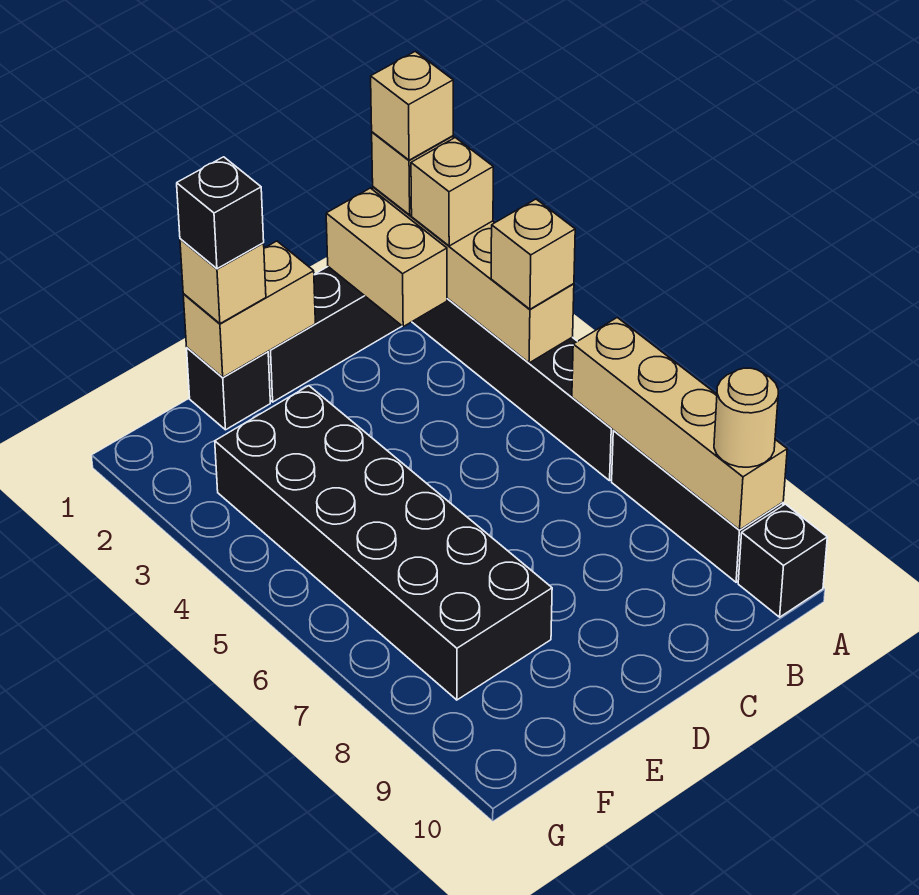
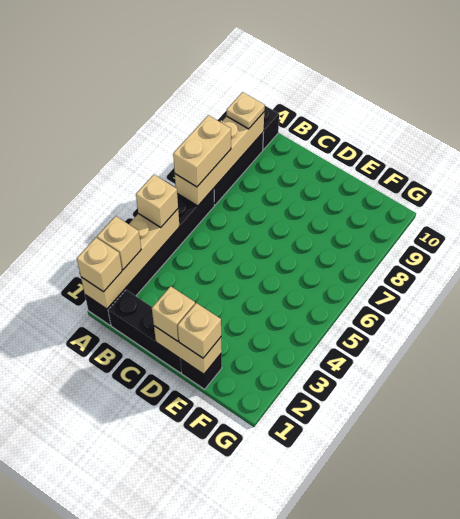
tan 1x1 brick [371,51,453,160] -> tan 1x1 brick moved to [152,286,195,341]
tan 1x1 round brick [714,368,778,467] -> tan 1x1 plate [227,92,265,129]
tan 1x2 brick [326,188,447,327] -> tan 1x2 brick moved to [173,115,231,187]
black 1x1 brick [177,157,264,269] -> none
black 2x6 brick [215,386,552,700] -> none

